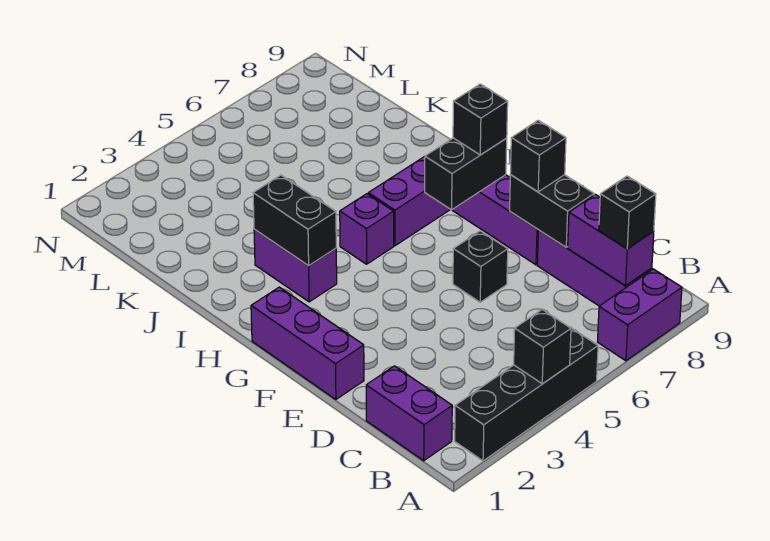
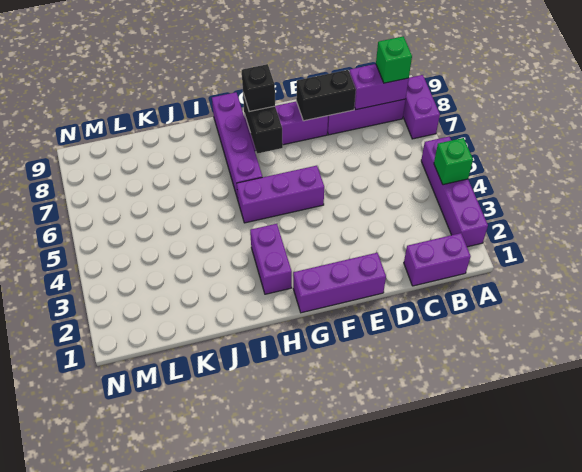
black 1x4 brick [455,327,598,461] -> purple 1x4 brick [421,137,488,247]
black 1x1 brick [514,310,571,384] -> green 1x1 brick [434,138,473,185]
black 1x1 brick [599,176,656,249] -> green 1x1 brick [376,36,412,83]
black 1x1 brick [453,231,508,302] -> none
black 1x1 brick [510,120,566,192] -> none
purple 1x2 brick [254,229,337,302] -> purple 1x2 brick turned to [250,224,292,294]
black 1x2 brick [253,175,336,266] -> none
purple 1x1 brick [340,194,394,264] -> purple 1x3 brick [237,166,324,223]

